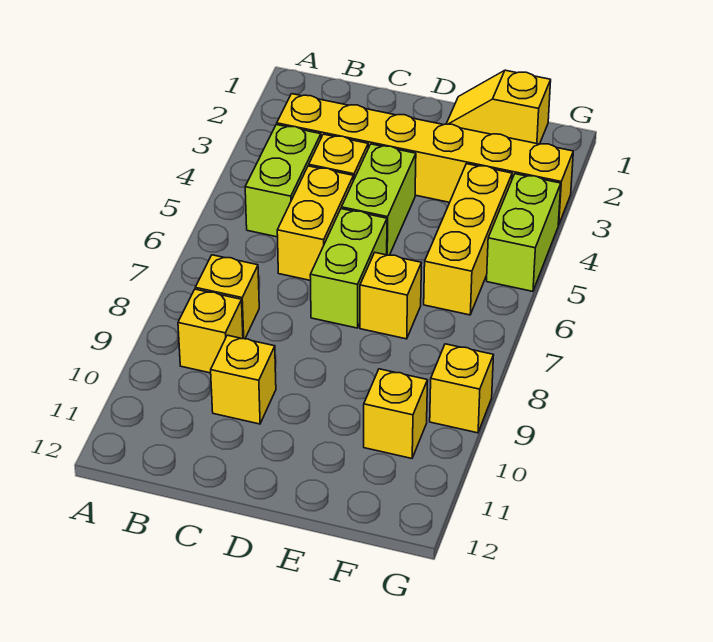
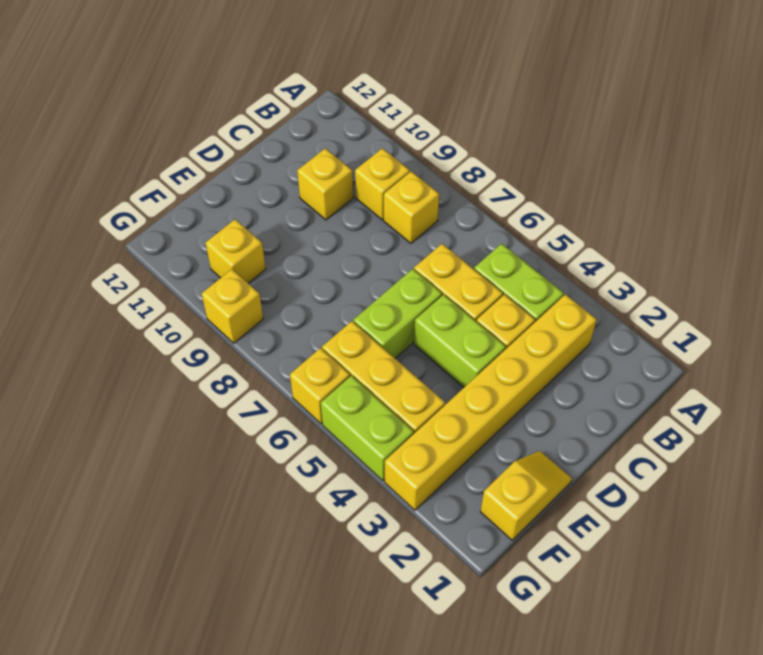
lime 1x2 brick [310,209,387,328] -> lime 1x2 brick turned to [353,269,442,358]
yellow 1x1 brick [360,253,422,339] -> yellow 1x1 brick moved to [290,348,350,424]

